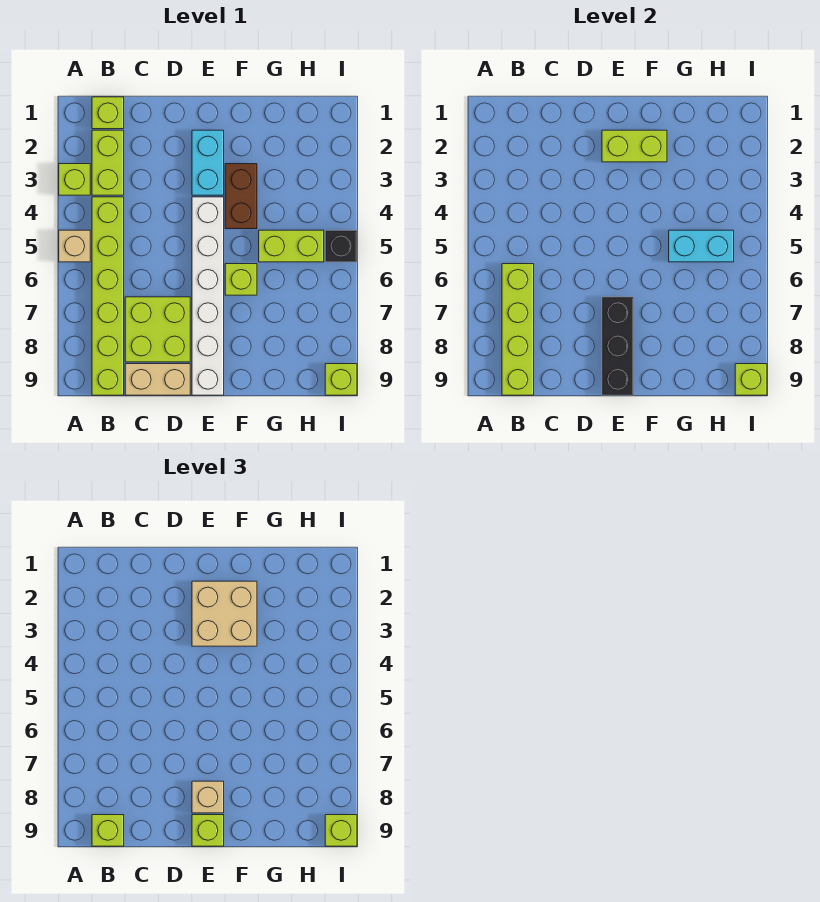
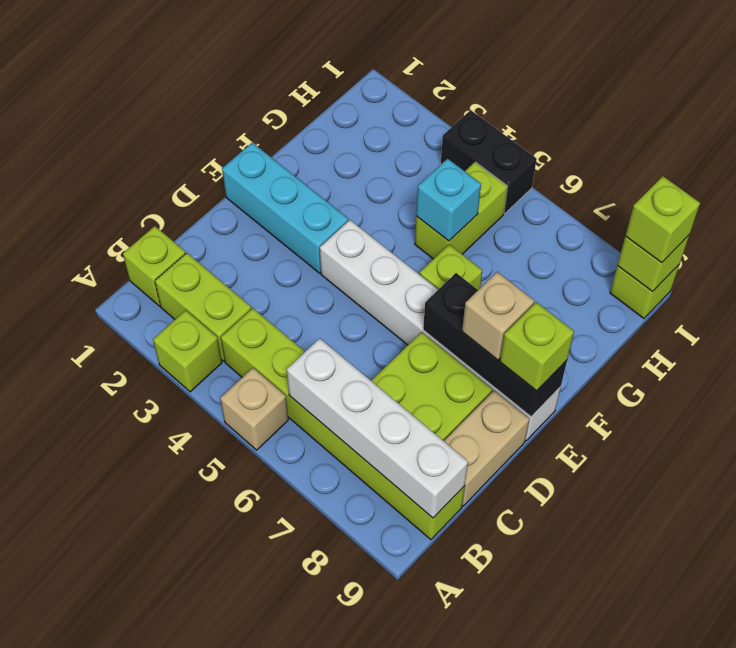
lime 1x4 brick [502,264,534,395] -> white 1x4 brick [287,338,468,518]
lime 1x1 brick [92,815,124,846] -> none
cyan 1x2 brick [192,130,224,195] -> cyan 1x3 brick [222,143,348,273]
lime 1x2 brick [602,130,667,162] -> none
tan 2x2 brick [192,581,257,646] -> none
brown 1x2 brick [225,164,257,229] -> none
cyan 1x2 brick [669,230,734,262] -> cyan 1x1 brick [416,159,481,241]
black 1x1 brick [325,230,357,262] -> black 1x2 brick [441,110,537,213]

